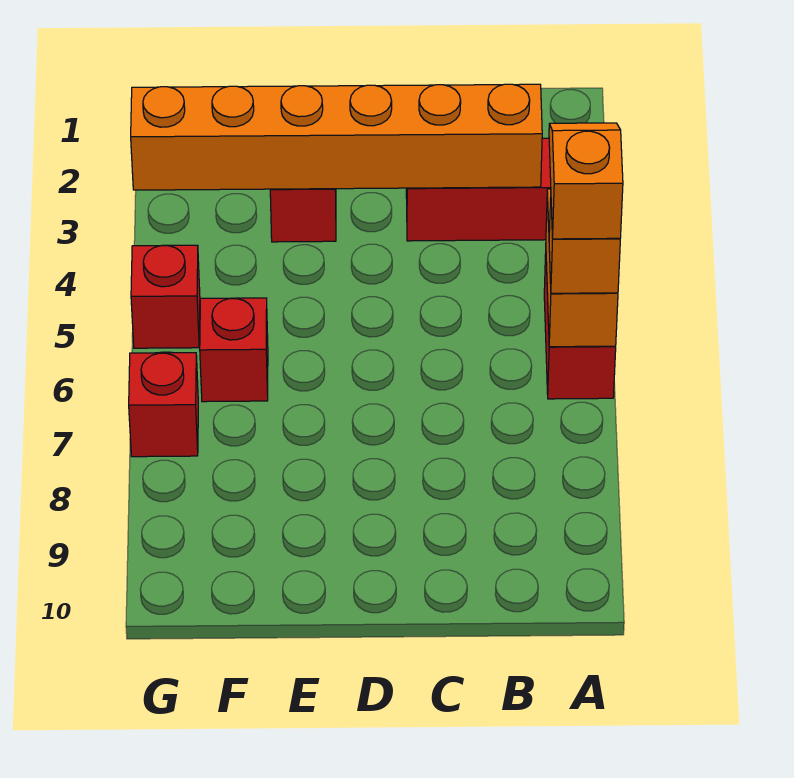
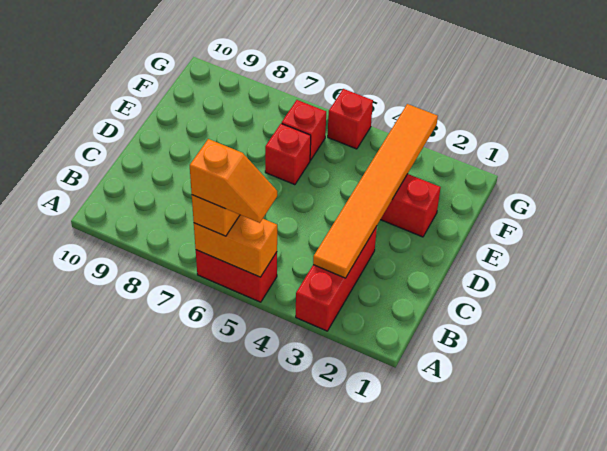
orange 1x6 brick [131,84,542,190] -> orange 1x6 tile [313,104,438,278]
red 1x1 brick [129,353,198,457] -> red 1x1 brick moved to [265,124,311,185]

